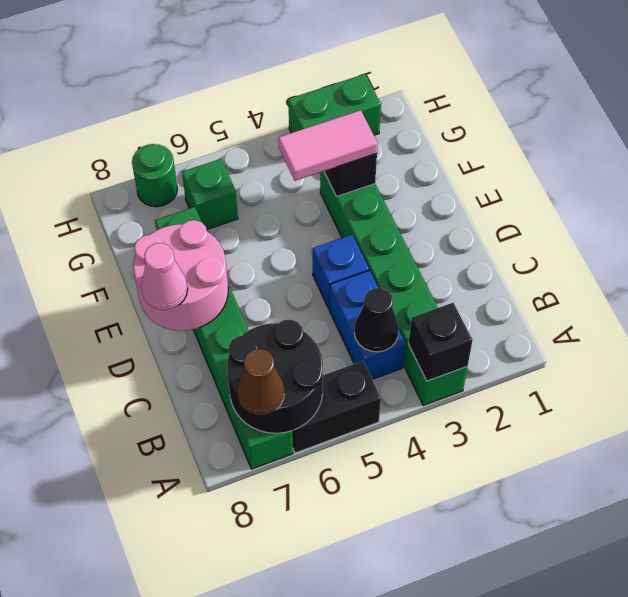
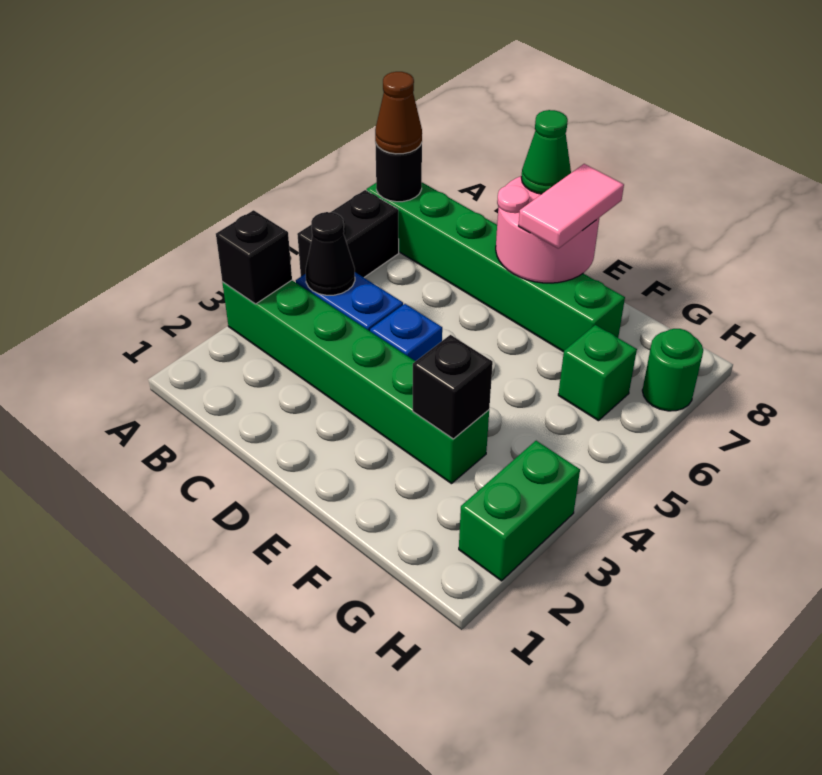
black 2x2 round brick [227,320,323,433] -> black 1x1 round brick [375,142,422,202]
pink 1x1 cone [141,243,188,310] -> green 1x1 cone [521,110,571,194]
pink 1x2 tile [278,110,378,181] -> pink 1x2 tile moved to [518,164,624,248]

